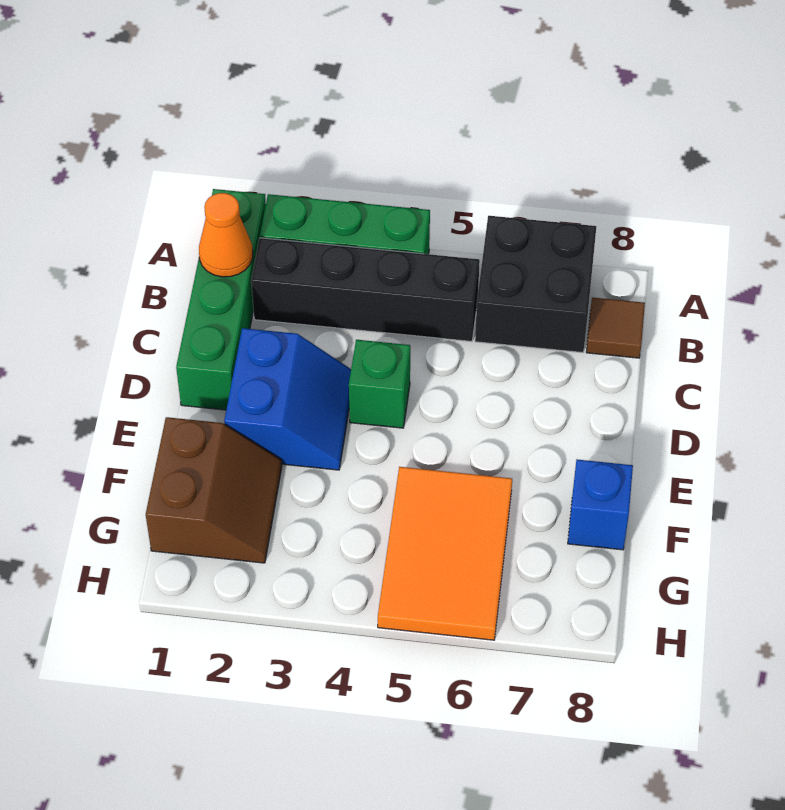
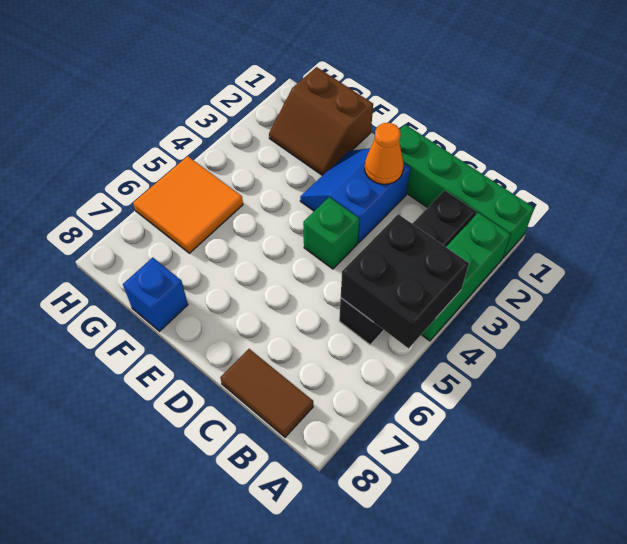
black 2x2 brick [475,216,596,353] -> black 2x2 brick moved to [341,214,469,348]
orange 1x1 cone [199,193,253,277] -> orange 1x1 cone moved to [365,123,404,184]
brown 1x1 tile [586,297,645,358] -> brown 1x2 tile [220,349,313,437]
blue 2x2 slope [224,328,351,470] -> blue 2x2 slope turned to [300,148,411,243]
orange 2x3 tile [378,467,512,640] -> orange 2x2 tile [133,156,243,253]

